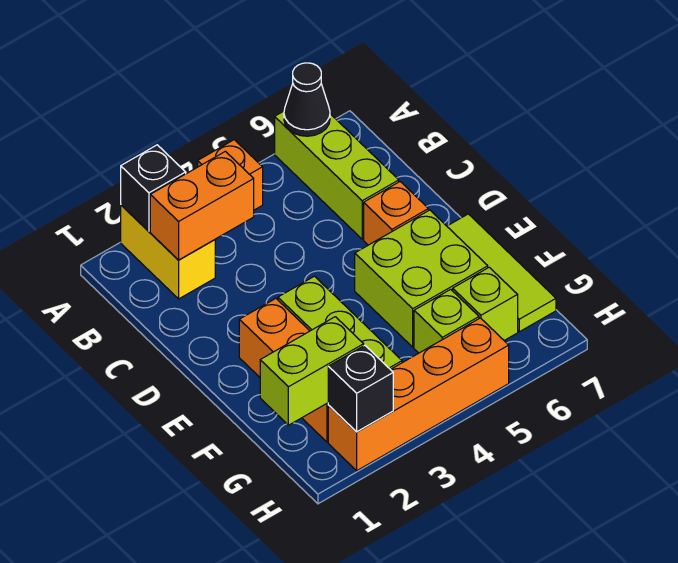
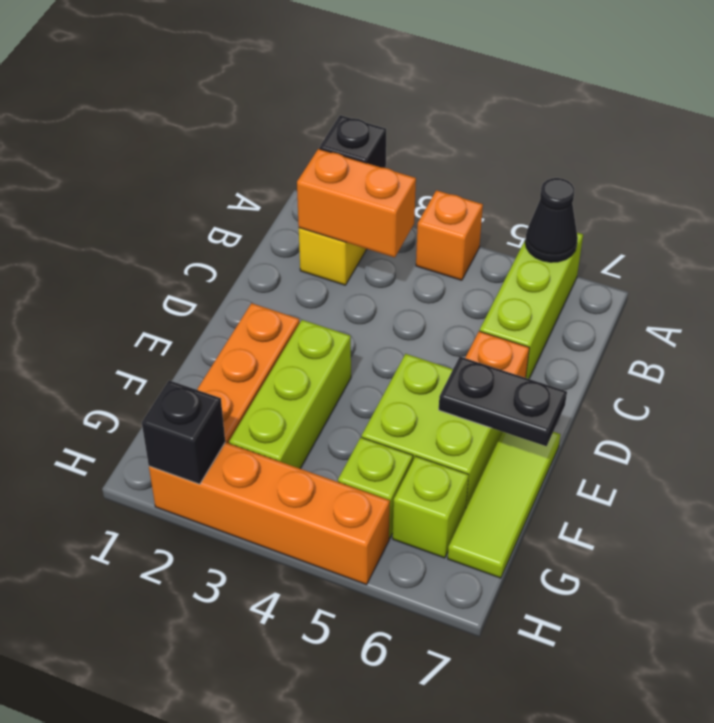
none -> black 1x2 plate [439,357,567,446]
lime 1x2 brick [260,317,364,425] -> none

